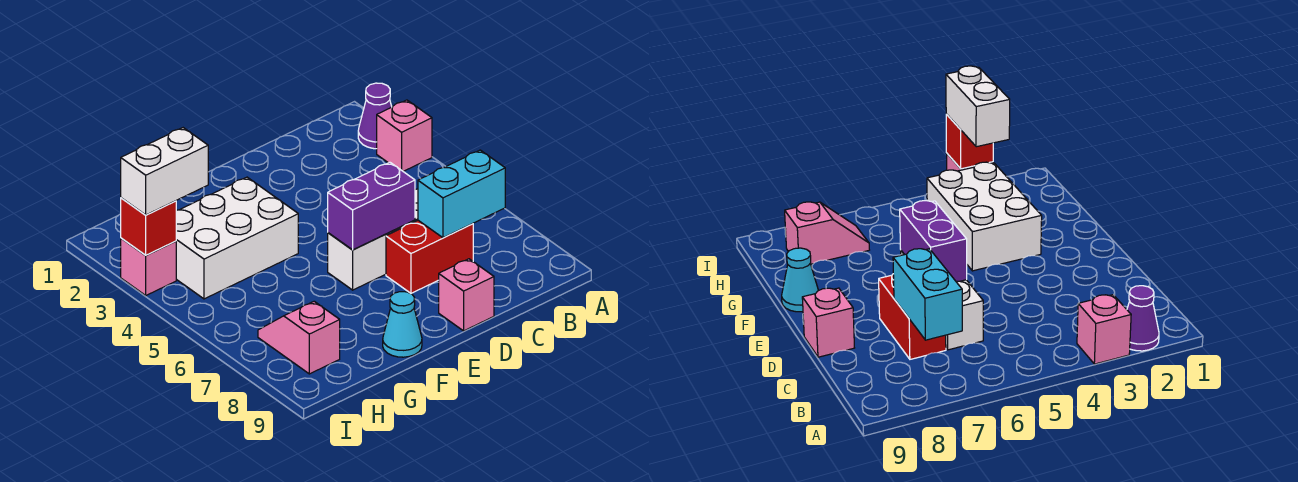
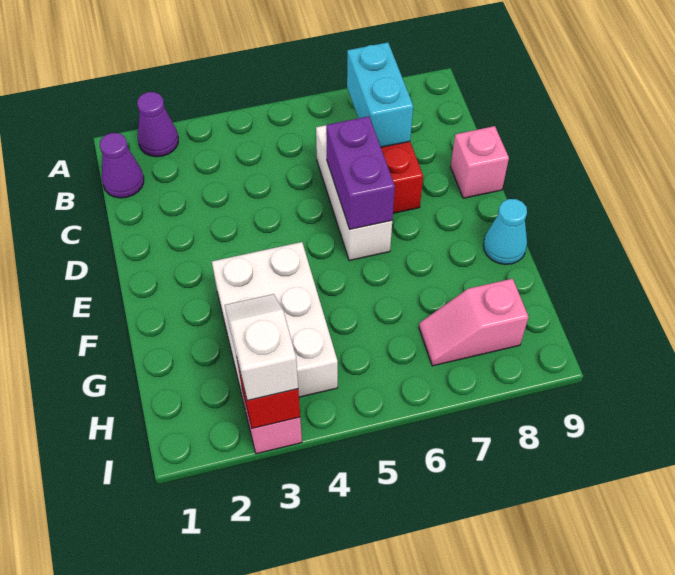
pink 1x1 brick [377,100,432,172] -> none
none -> purple 1x1 cone [100,133,144,198]
white 1x2 brick [121,128,208,215] -> white 1x2 slope [225,294,298,401]

